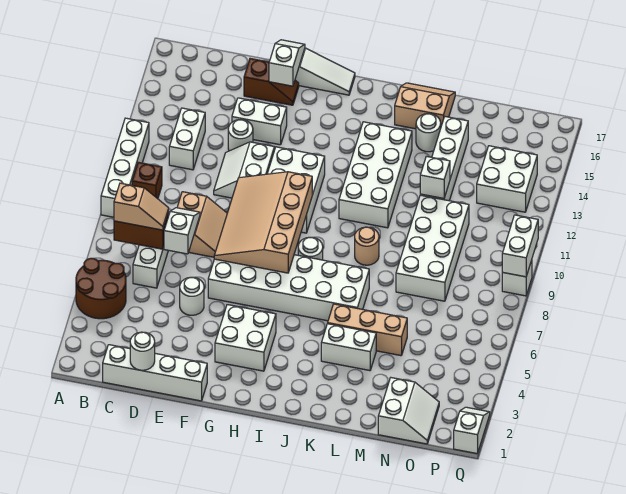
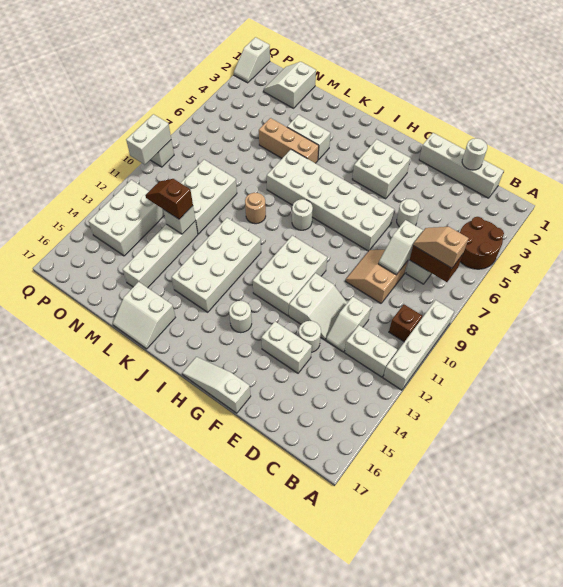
white 1x2 brick [169,108,205,170] -> white 1x2 brick turned to [345,325,397,377]
brown 1x2 slope [244,59,299,105] -> brown 1x2 slope moved to [145,179,193,219]
tan 3x4 slope [214,172,312,273] -> none
white 1x2 slope [269,40,305,86] -> white 1x2 slope moved to [326,297,371,352]
tan 2x2 slope [395,83,455,129] -> white 2x2 slope [113,282,175,349]
white 1x1 round brick [416,114,441,152] -> white 1x1 round brick moved to [229,301,252,333]
white 2x4 brick [396,195,469,301] -> white 2x3 brick [181,160,237,234]
white 2x2 brick [477,146,537,212] -> white 2x3 brick [89,180,164,256]

